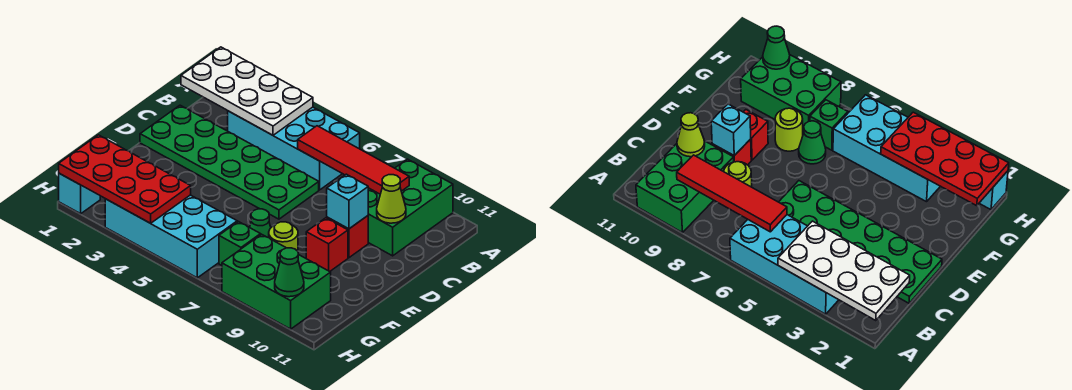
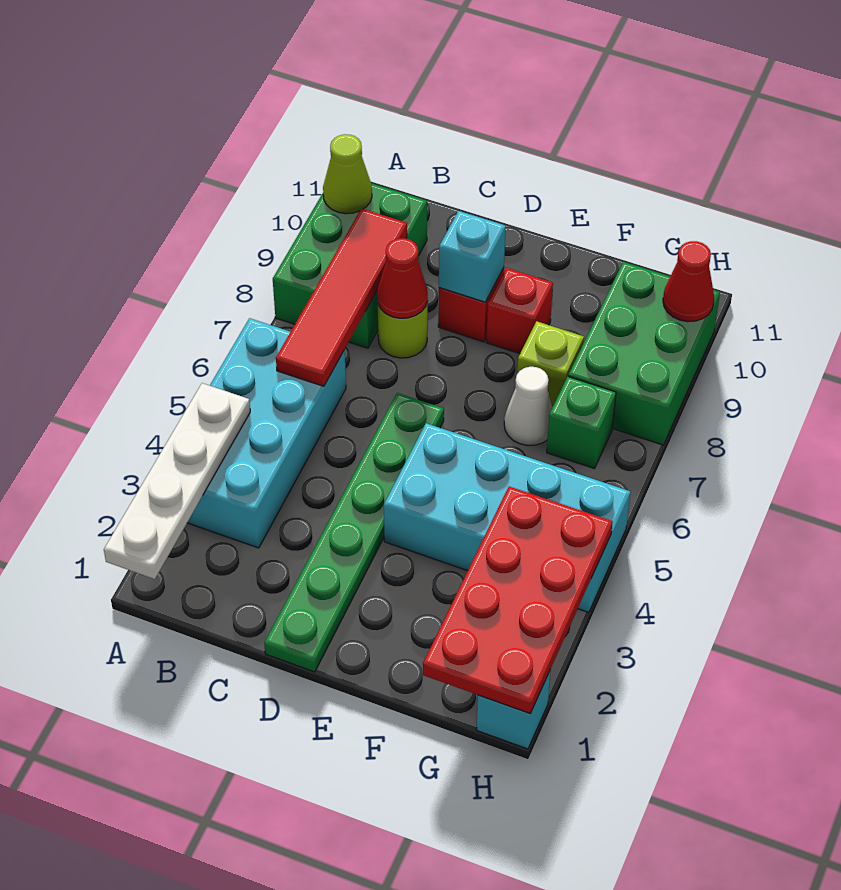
white 2x4 plate [181,47,313,135] -> white 1x4 plate [104,383,250,579]
green 2x3 brick [368,159,453,256] -> green 2x3 brick turned to [273,183,427,348]
green 2x6 plate [140,105,319,219] -> green 1x6 plate [264,393,444,672]
none -> red 1x1 cone [377,238,428,318]
lime 1x1 cone [377,175,406,223] -> lime 1x1 cone moved to [323,134,372,214]
green 1x1 cone [250,209,271,238] -> white 1x1 cone [504,367,552,446]
lime 1x1 round brick [269,222,298,251] -> lime 1x1 brick [517,321,584,407]
cyan 2x4 brick [105,195,237,278] -> cyan 2x4 brick turned to [384,423,630,612]
green 1x1 cone [275,248,304,297] -> red 1x1 cone [663,241,714,322]

